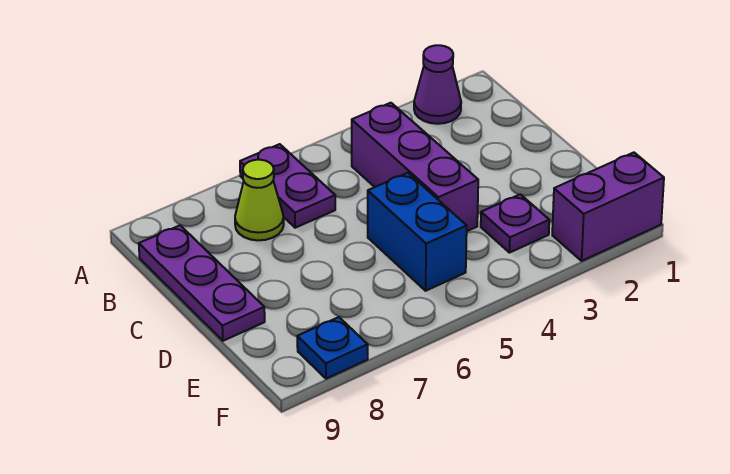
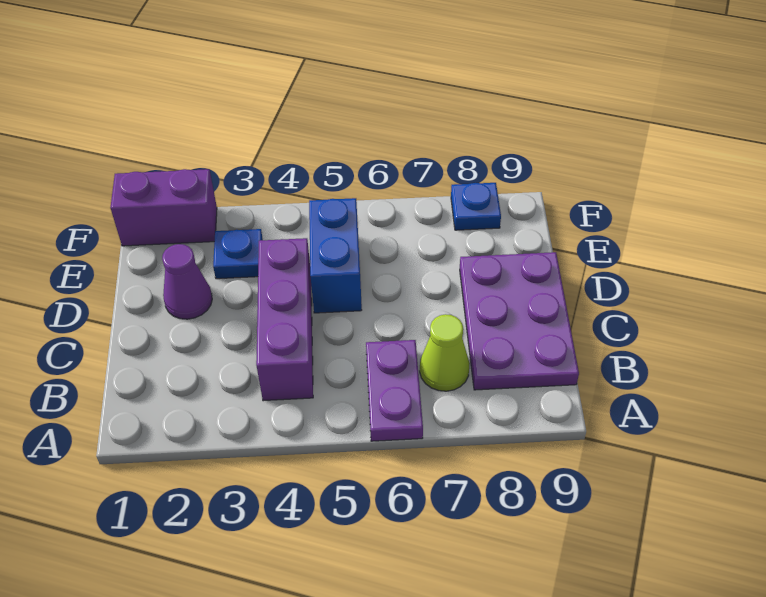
purple 1x1 cone [414,45,461,124] -> purple 1x1 cone moved to [162,244,212,319]
purple 1x3 plate [139,225,265,341] -> purple 2x3 plate [460,252,579,390]
purple 1x1 plate [481,194,549,253] -> blue 1x1 plate [213,229,263,279]

